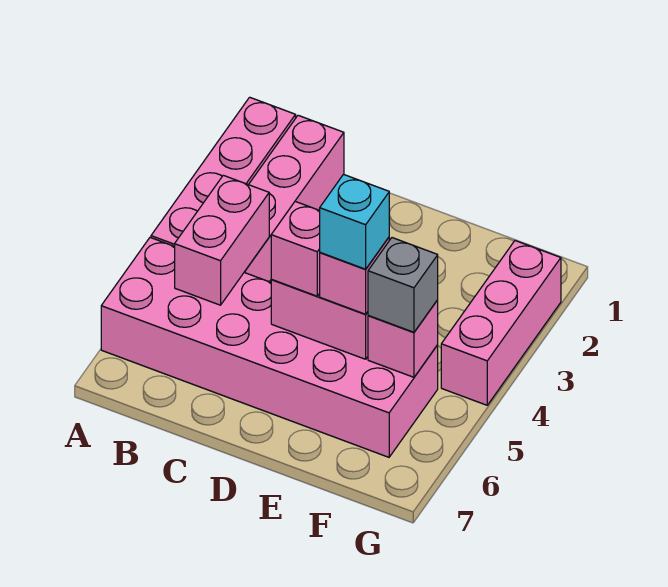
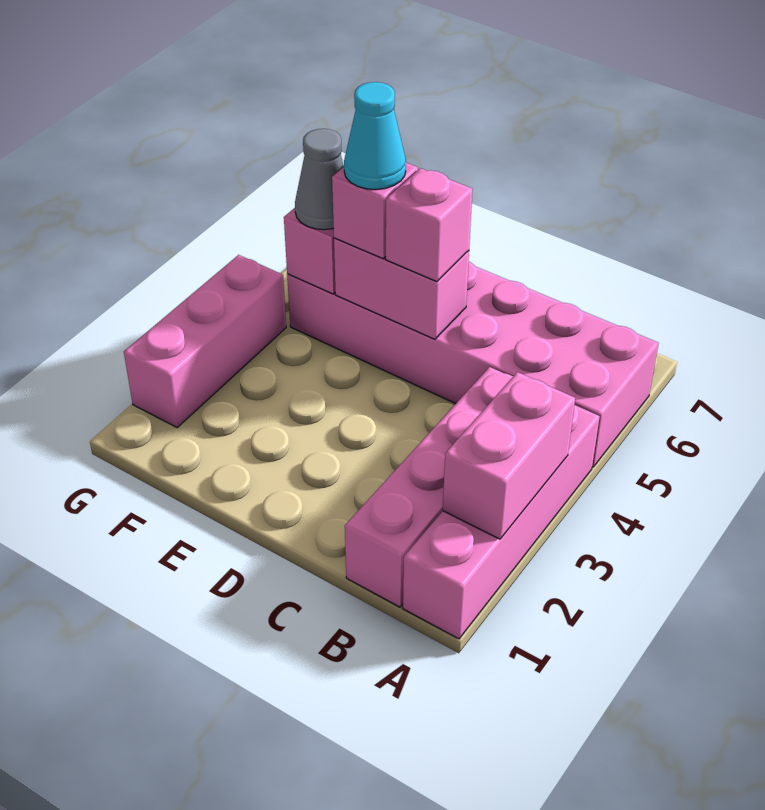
pink 1x2 brick [175,175,269,305] -> pink 1x2 brick moved to [443,372,575,539]
cyan 1x1 brick [320,174,389,269] -> cyan 1x1 cone [344,82,406,190]
grey 1x1 brick [368,238,438,332] -> grey 1x1 cone [295,129,344,230]

